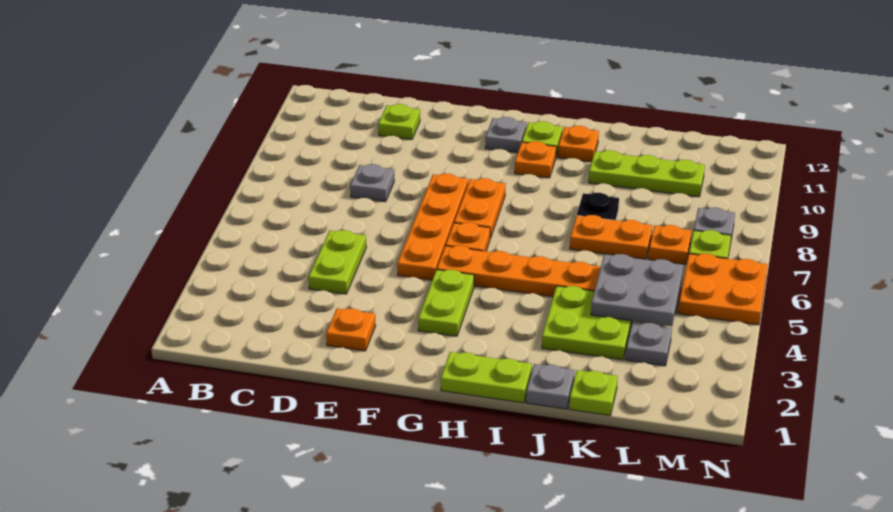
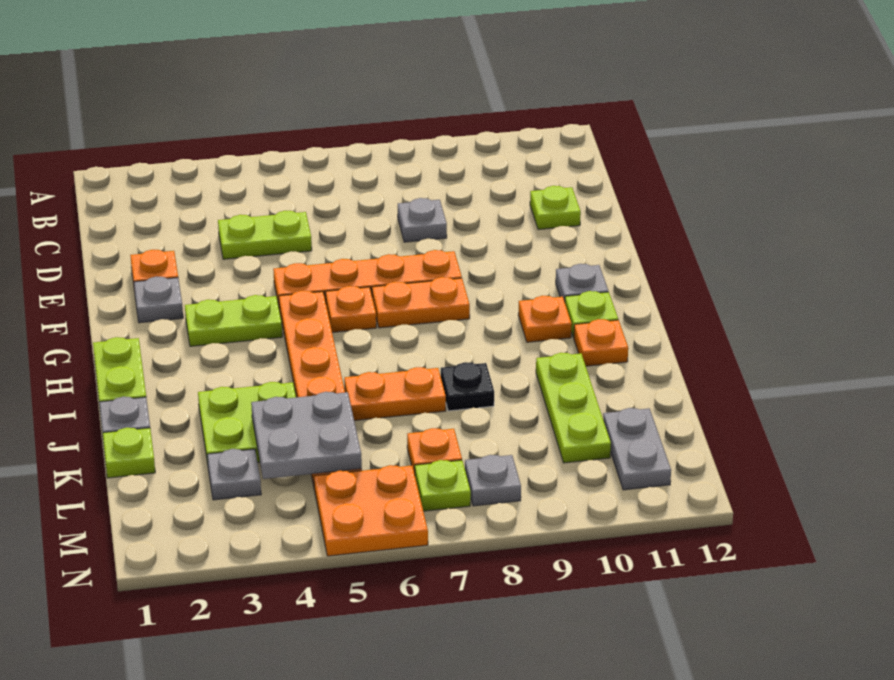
none -> grey 1x1 plate [134,276,183,323]
orange 1x2 plate [570,215,652,259] -> orange 1x2 plate turned to [344,367,446,421]
none -> grey 1x2 plate [603,408,671,490]

